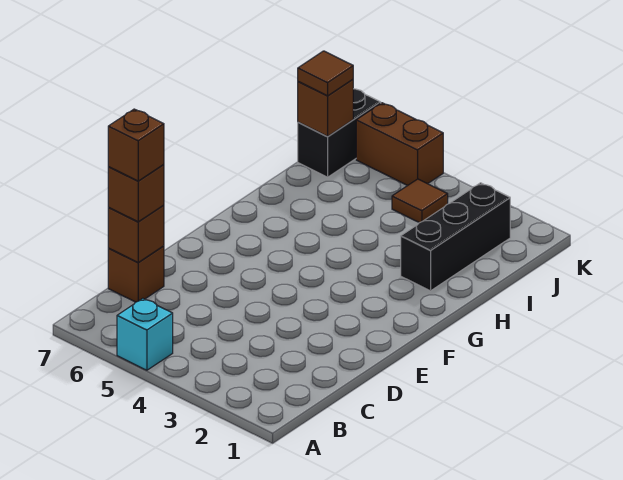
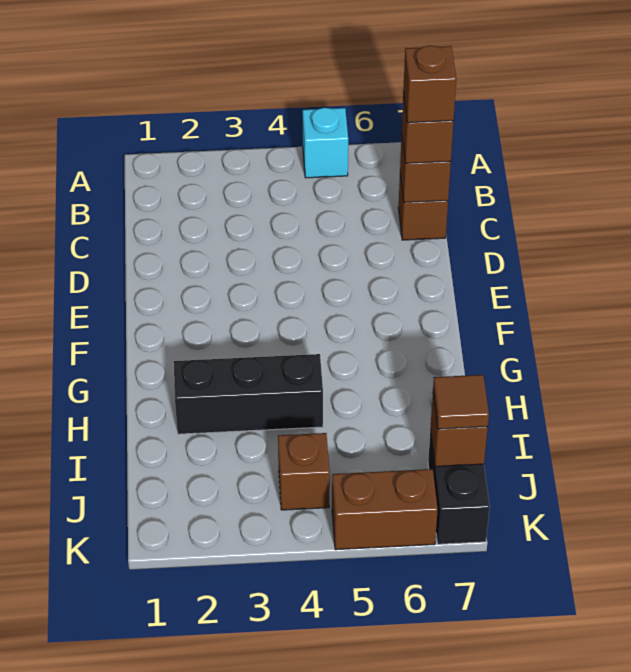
black 1x3 brick [401,183,510,291] -> black 1x3 brick turned to [174,354,323,434]
brown 1x1 tile [392,179,448,223] -> brown 1x1 brick [278,433,330,510]

